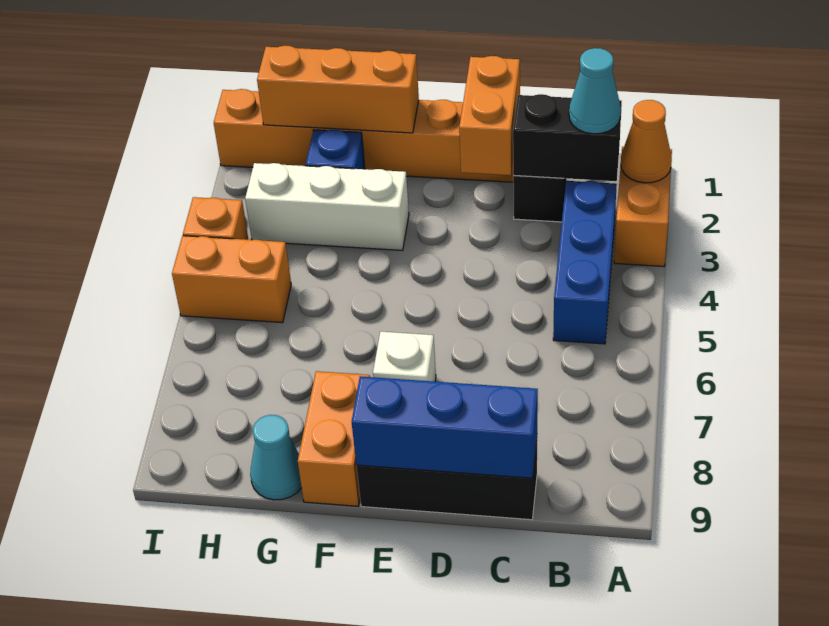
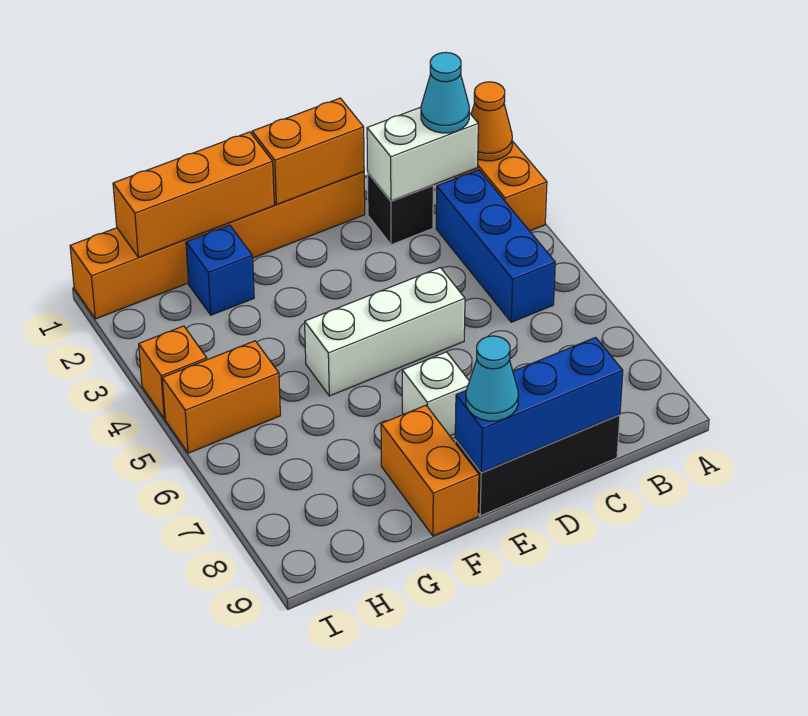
black 1x2 brick [513,94,622,181] -> white 1x2 brick [367,107,478,201]
orange 1x2 brick [459,56,520,175] -> orange 1x2 brick turned to [252,98,364,205]
white 1x3 brick [245,163,409,250] -> white 1x3 brick moved to [305,268,465,396]
cyan 1x1 cone [250,415,302,500] -> cyan 1x1 cone moved to [466,336,519,421]

